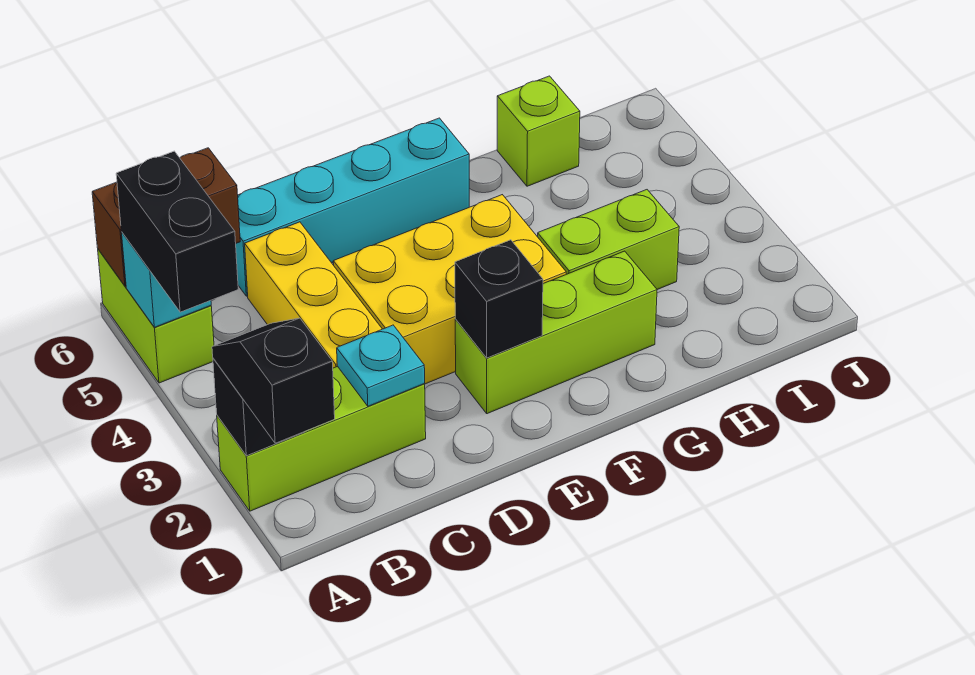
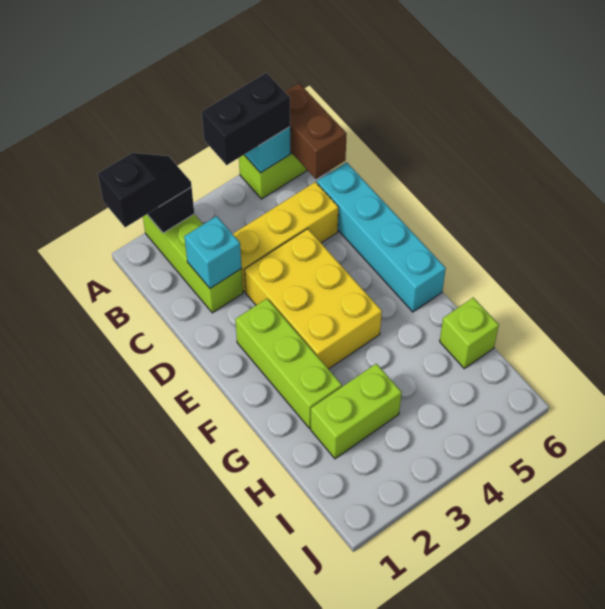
cyan 1x1 plate [337,325,425,406] -> cyan 1x1 brick [184,216,242,288]
black 1x1 brick [455,240,543,358] -> none
lime 1x2 brick [538,190,679,290] -> lime 1x2 brick turned to [311,364,402,459]

